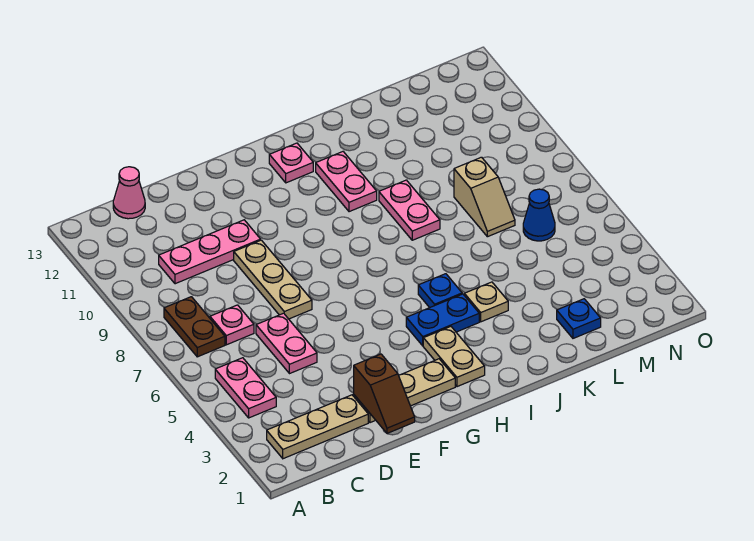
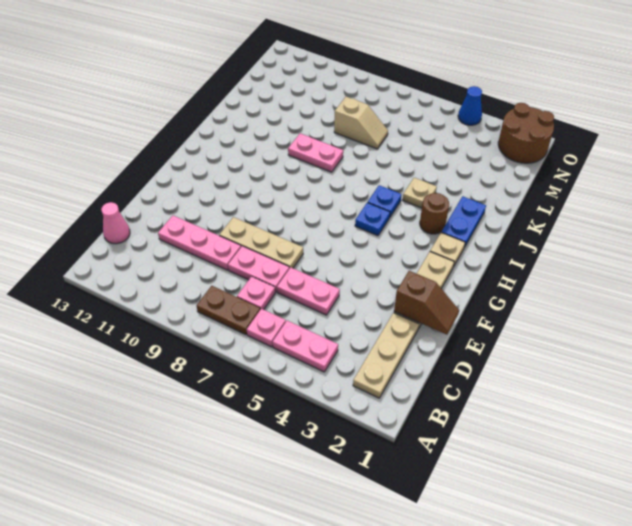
pink 1x3 plate [159,220,261,284] -> pink 1x3 plate turned to [158,216,241,270]
tan 1x2 plate [423,327,485,387] -> tan 1x1 plate [430,233,465,267]
blue 1x2 plate [406,294,479,346] -> blue 1x2 plate moved to [441,196,486,248]
pink 1x1 plate [269,143,313,183] -> pink 1x1 plate moved to [247,309,286,347]
none -> brown 1x1 round brick [420,193,449,234]
pink 1x2 plate [316,152,377,212] -> pink 1x2 plate moved to [228,246,289,292]
blue 1x1 plate [557,299,601,338] -> blue 1x1 plate moved to [355,203,390,236]
blue 1x1 cone [523,189,555,241] -> blue 1x1 cone moved to [458,86,482,125]
none -> brown 2x2 round brick [498,103,554,163]

